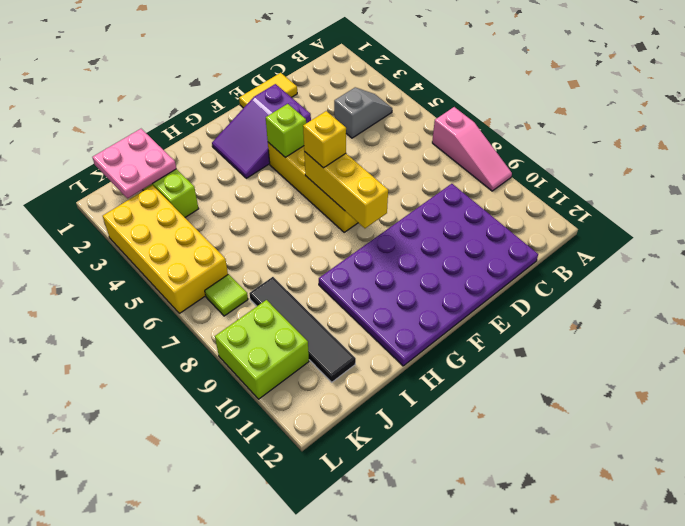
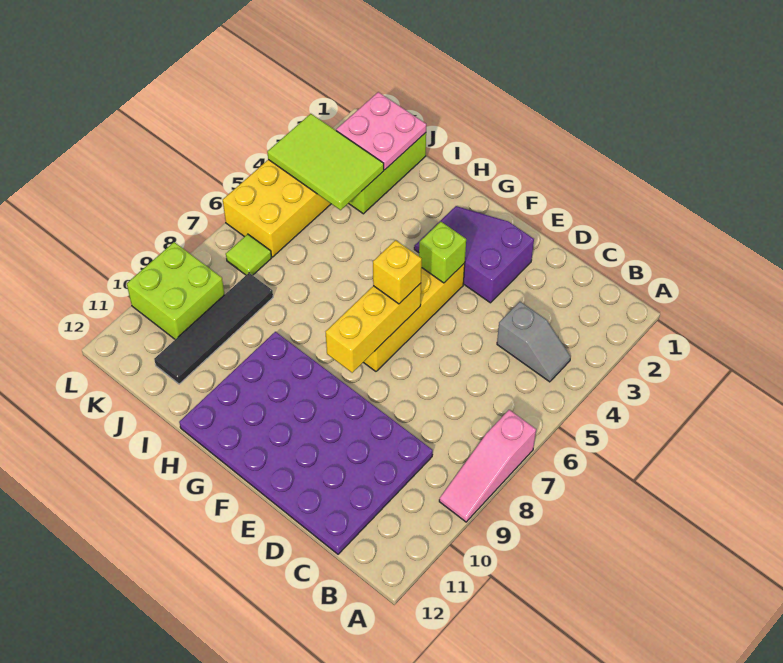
yellow 1x2 tile [239,73,297,108] -> none
none -> lime 2x3 tile [267,114,384,210]

